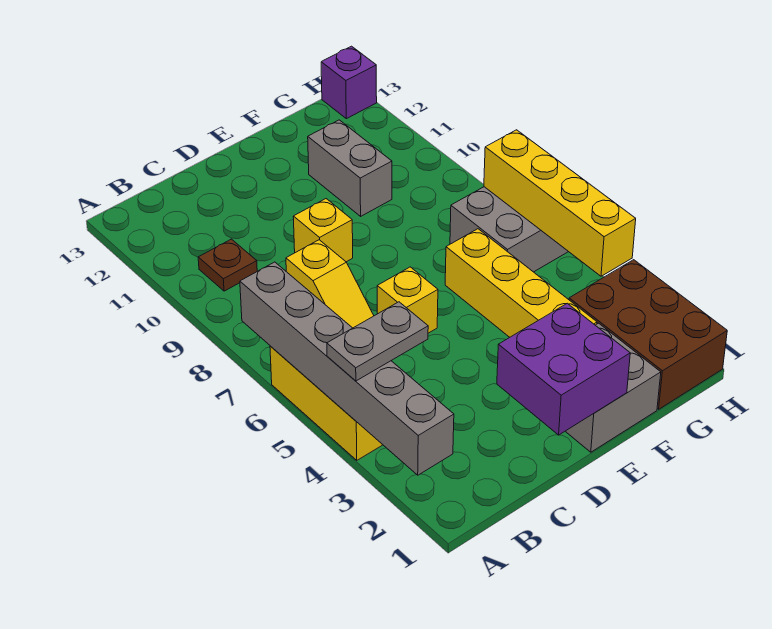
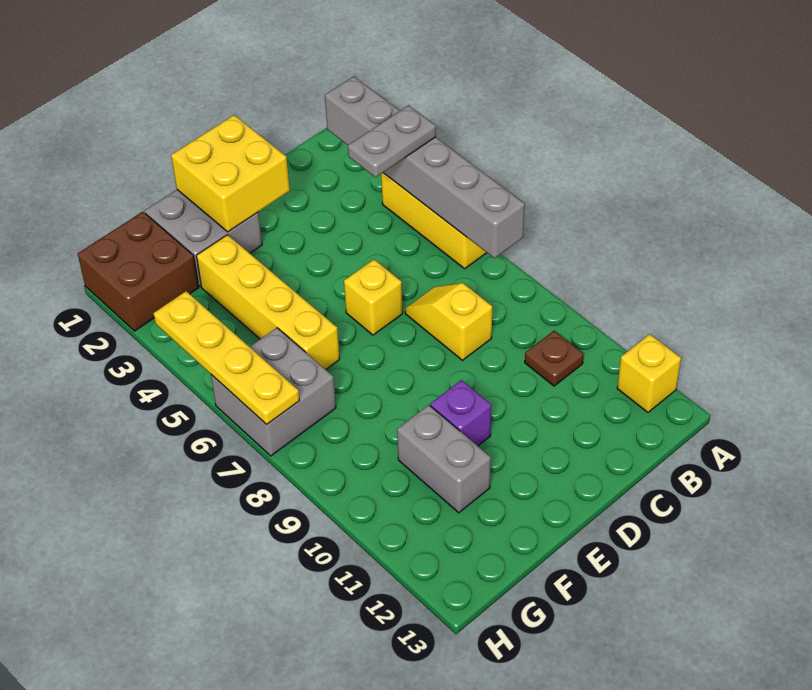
purple 2x2 brick [497,303,630,435] -> yellow 2x2 brick [171,115,290,232]
yellow 1x1 brick [293,199,353,262] -> yellow 1x1 brick moved to [617,334,681,412]
brown 2x3 brick [569,260,727,409] -> brown 2x2 brick [78,212,199,331]
yellow 1x4 brick [484,130,636,276] -> yellow 1x4 plate [153,291,300,424]
purple 1x1 brick [321,46,377,119] -> purple 1x1 brick moved to [430,380,491,446]

